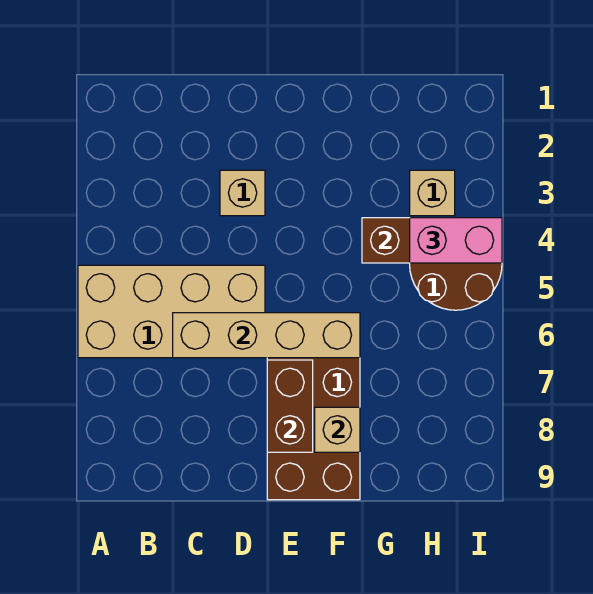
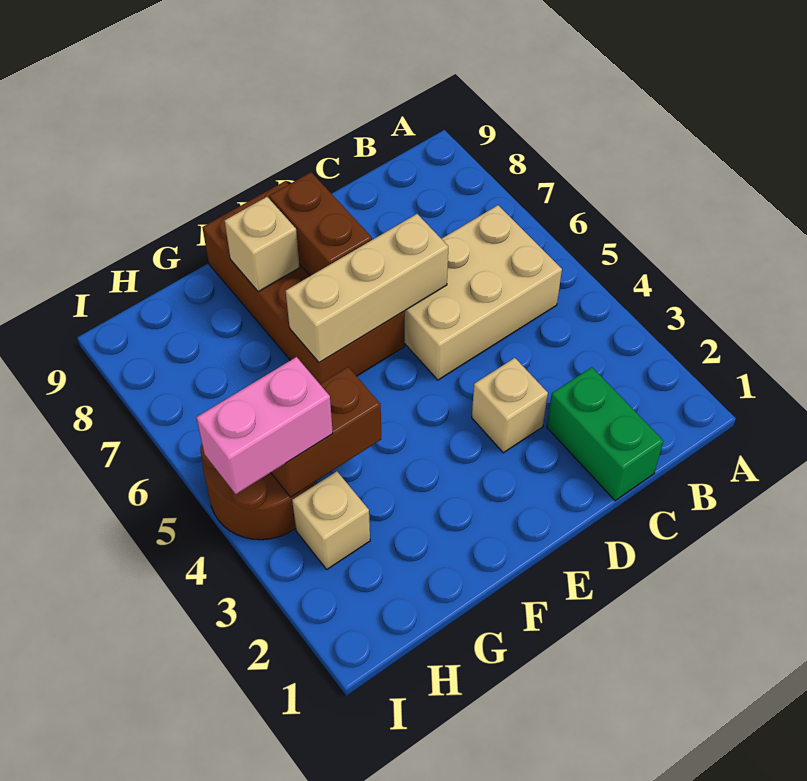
tan 2x4 brick [78,265,265,358] -> tan 2x3 brick [405,205,562,380]
none -> green 1x2 brick [547,367,663,501]
tan 1x4 brick [173,313,360,358] -> tan 1x3 brick [286,214,448,363]

